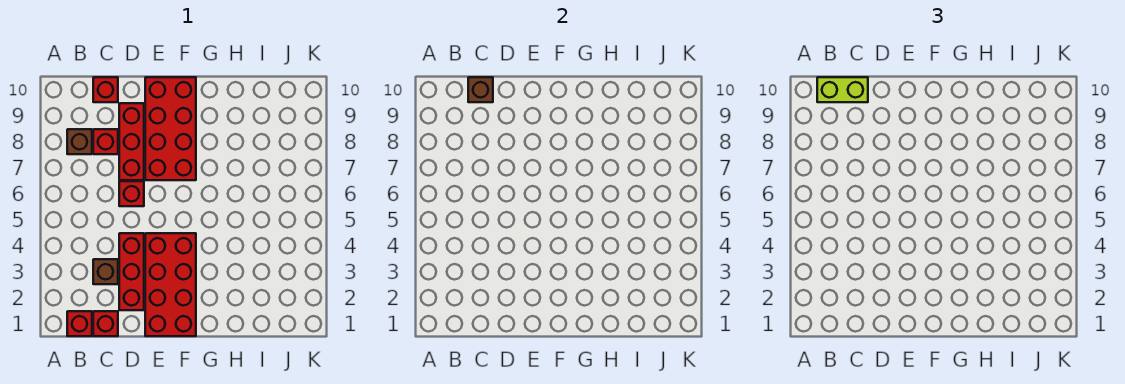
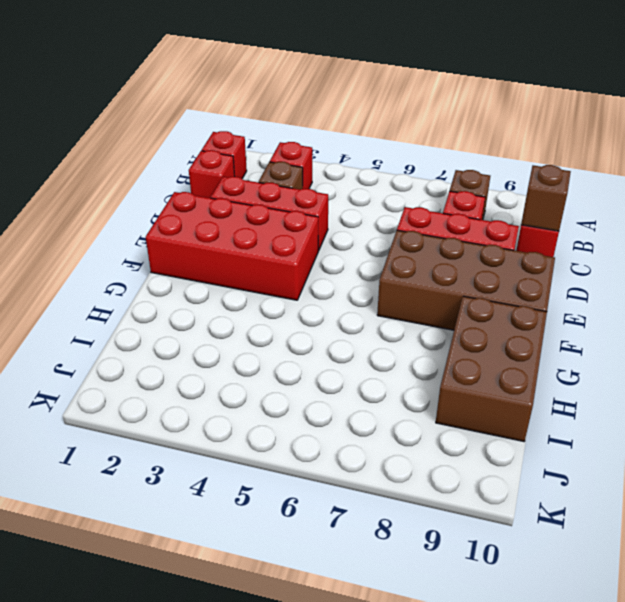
lime 1x2 brick [817,77,868,102] -> none
red 1x1 brick [119,181,144,206] -> red 1x1 brick moved to [270,142,312,189]
red 2x4 brick [145,77,196,180] -> brown 2x4 brick [377,230,555,330]
none -> brown 2x3 brick [436,296,547,441]

